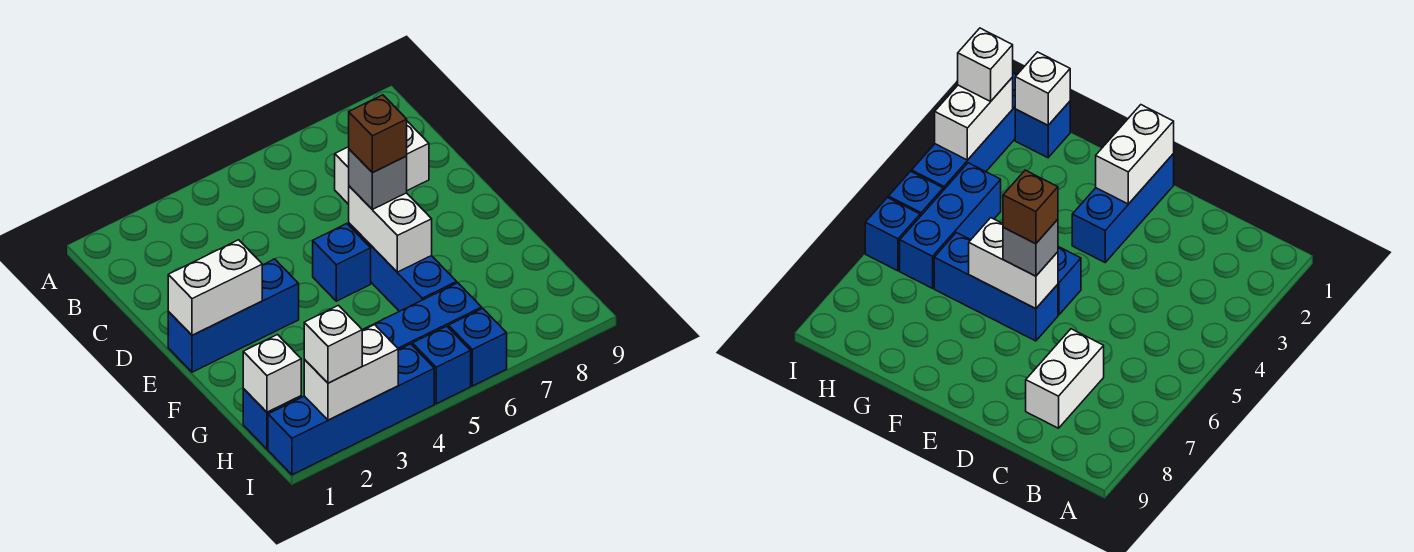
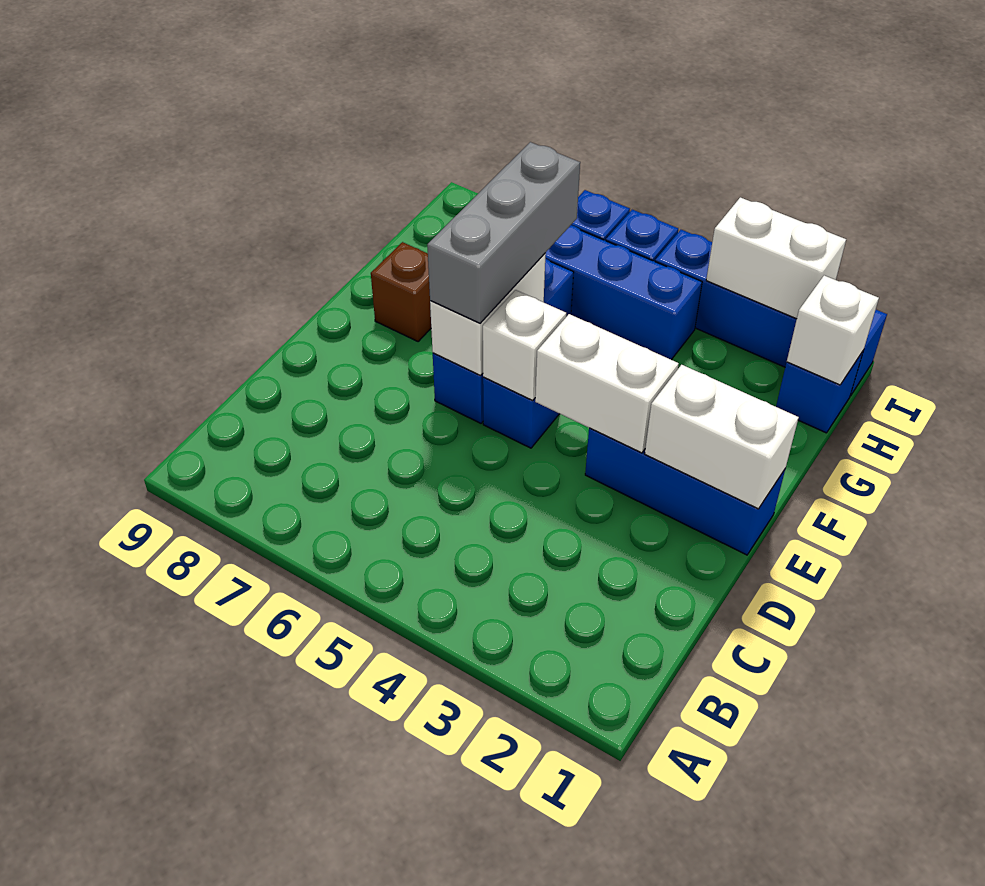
white 1x2 brick [335,121,429,204] -> white 1x2 brick moved to [535,314,679,453]
grey 1x1 brick [349,149,407,209] -> grey 1x3 brick [427,142,580,323]
brown 1x1 brick [349,95,407,173] -> brown 1x1 brick moved to [371,242,431,341]
white 1x1 brick [304,305,362,383] -> white 1x1 brick moved to [483,290,566,400]

